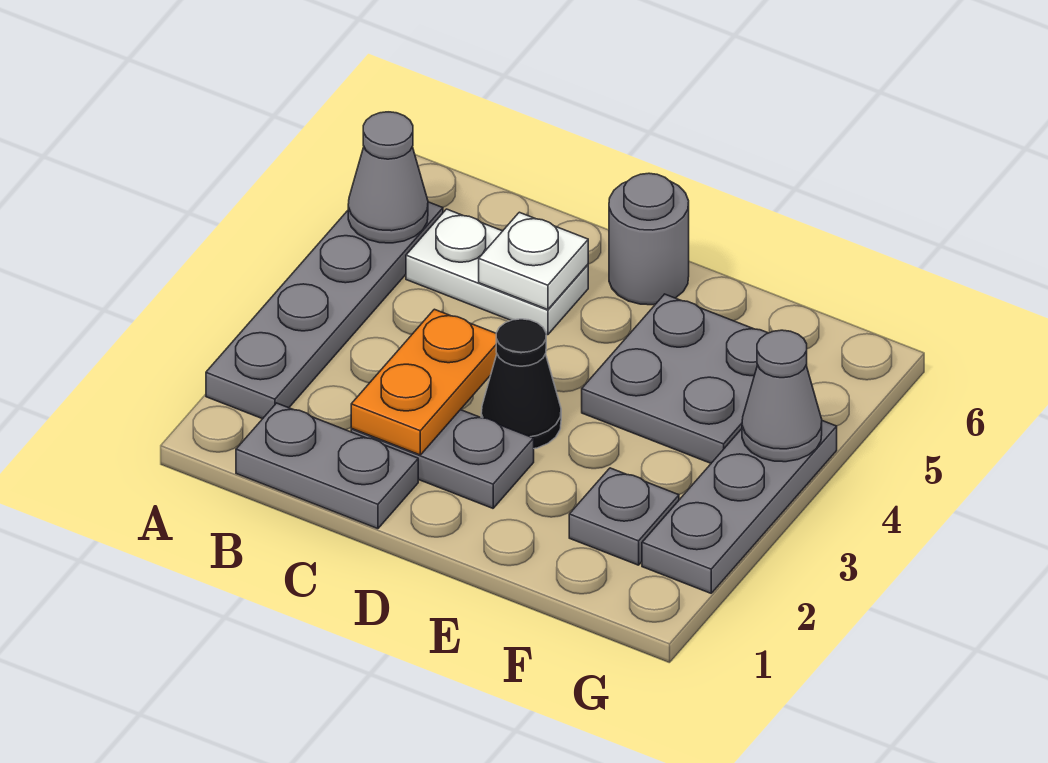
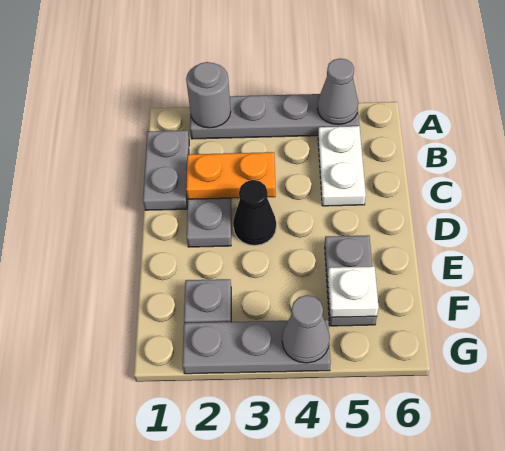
white 1x1 plate [479,212,588,310] -> white 1x1 plate moved to [328,266,379,317]
grey 1x1 round brick [609,173,689,305] -> grey 1x1 round brick moved to [186,62,231,128]
grey 2x2 plate [582,294,807,463] -> grey 1x2 plate [325,235,377,326]

